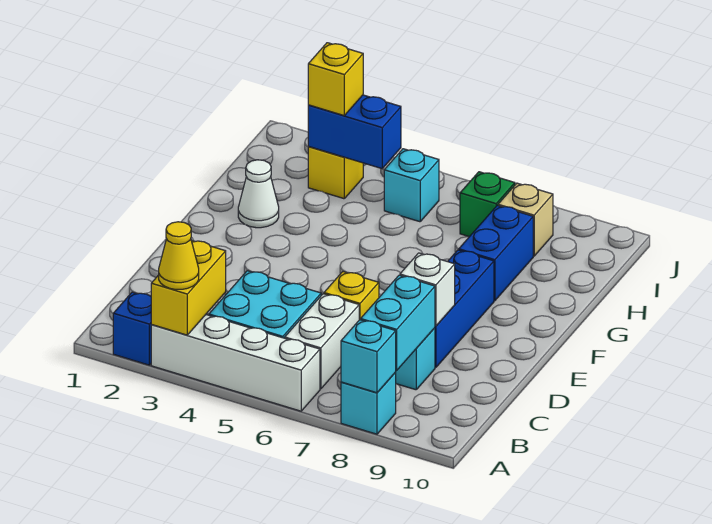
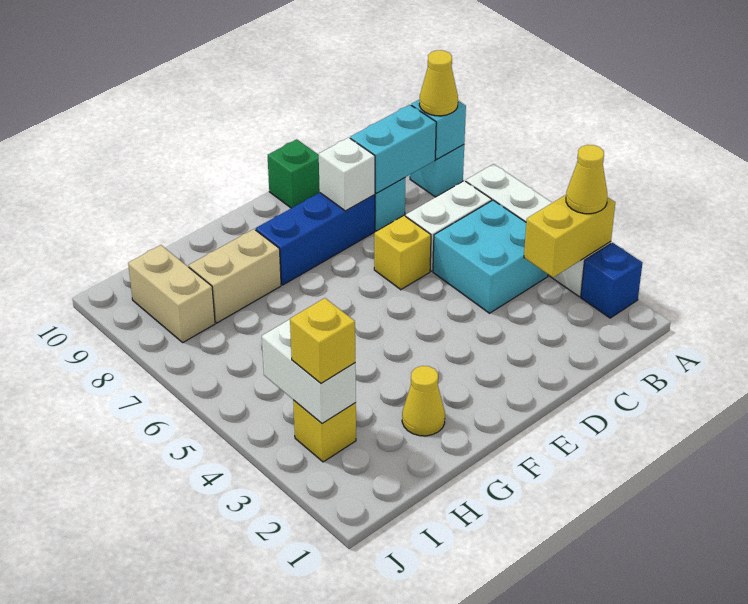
none -> yellow 1x1 cone [419,50,458,116]
white 1x1 cone [238,160,279,228] -> yellow 1x1 cone [402,366,445,436]
blue 1x2 brick [459,205,533,301] -> tan 1x2 brick [189,229,281,323]
blue 1x2 brick [308,95,401,169] -> white 1x2 brick [262,319,356,423]
cyan 1x1 brick [384,149,439,222] -> none
green 1x1 brick [460,172,515,237] -> green 1x1 brick moved to [268,139,320,208]
tan 1x1 brick [498,183,553,256] -> tan 1x2 brick [128,245,215,342]

